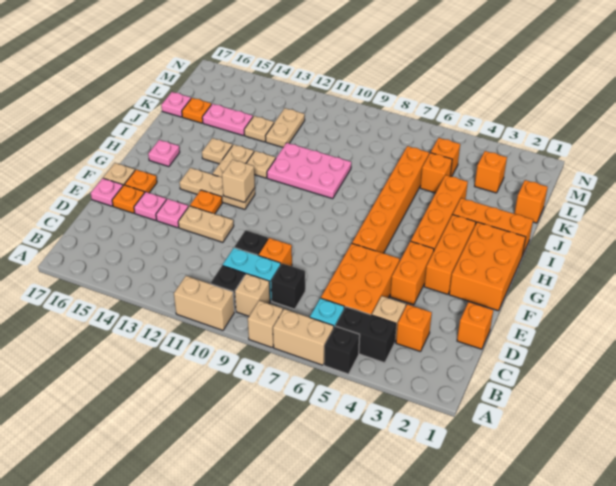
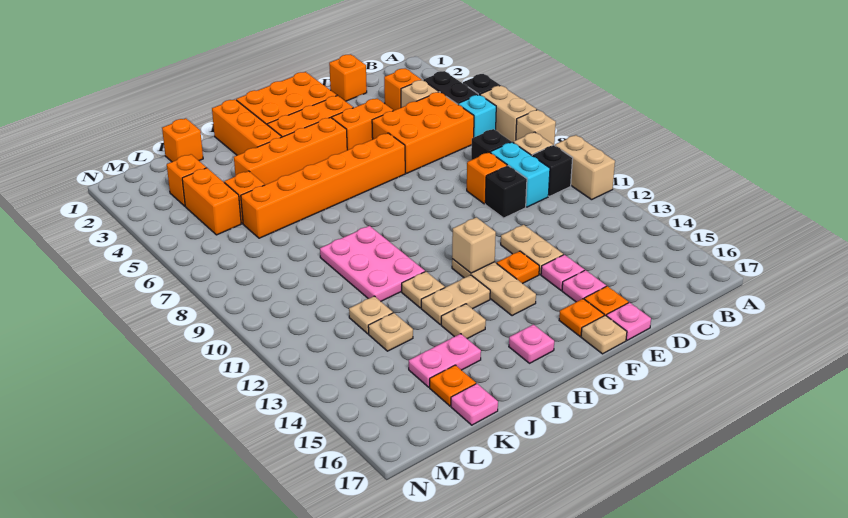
tan 1x2 plate [266,108,305,147] -> tan 1x1 plate [349,296,393,334]
pink 1x2 plate [202,104,253,136] -> pink 1x2 plate turned to [409,334,481,387]
orange 1x1 brick [431,138,460,177] -> orange 1x2 brick [182,168,241,235]

